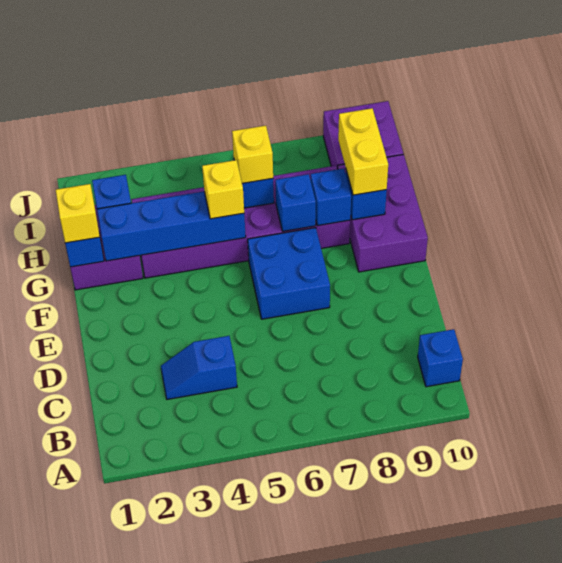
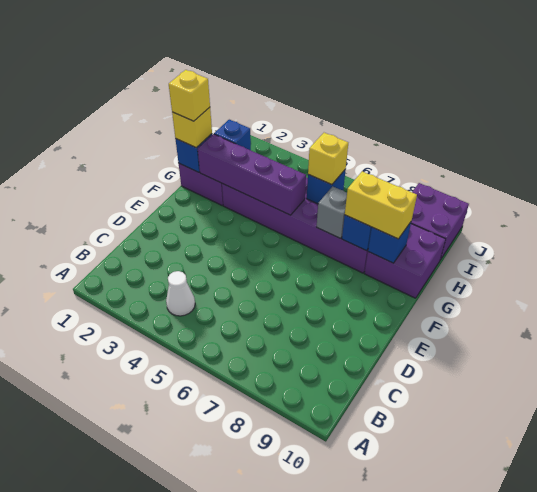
none -> white 1x1 cone [166,271,195,316]
blue 1x1 brick [418,329,463,387] -> none
blue 1x2 slope [161,336,237,399] -> none
blue 2x2 brick [248,228,330,319] -> none
purple 2x3 brick [338,154,428,272] -> purple 2x2 brick [364,224,446,298]
blue 1x4 brick [97,191,246,261] -> purple 1x4 brick [198,134,306,215]
yellow 1x1 brick [202,160,244,219] -> yellow 1x1 brick moved to [169,70,210,121]
blue 1x1 brick [275,174,316,231] -> grey 1x1 brick [317,186,347,239]
yellow 1x2 brick [338,108,388,195] -> yellow 1x2 brick turned to [345,171,417,239]

